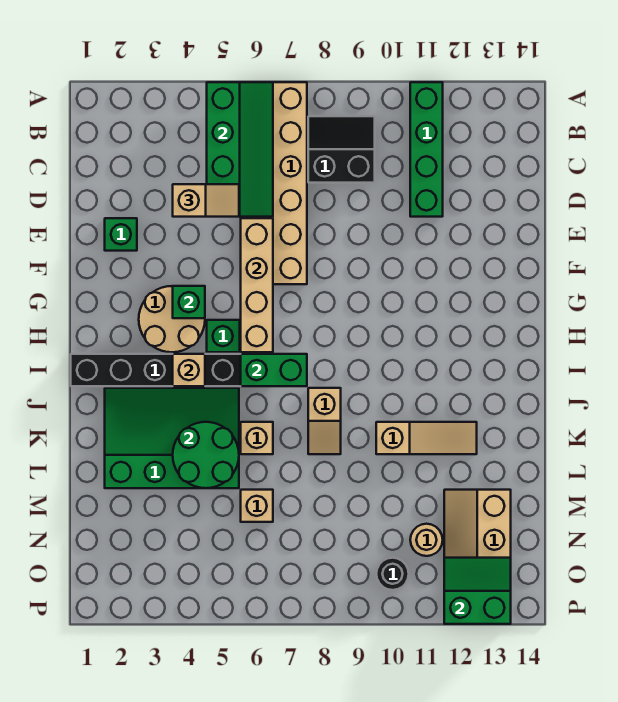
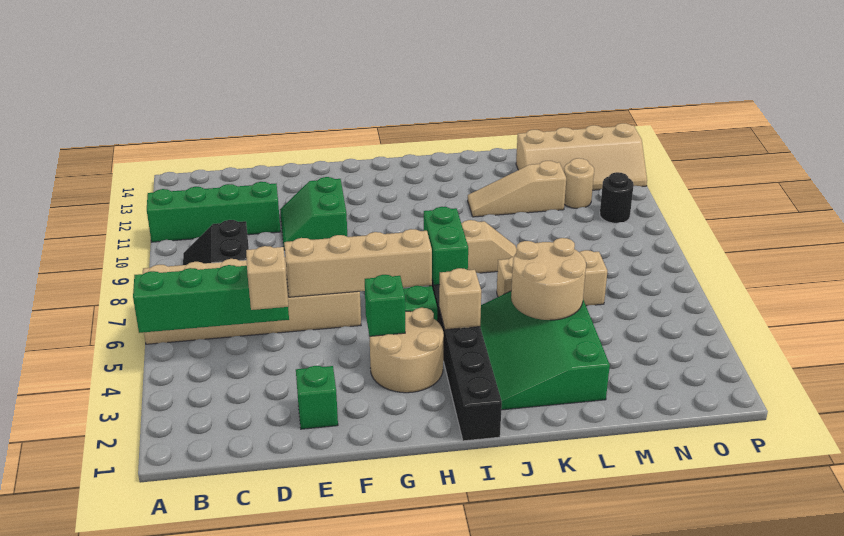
green 2x2 round brick [173,422,239,488] -> tan 2x2 round brick [511,238,586,320]
tan 1x3 slope [376,422,477,454] -> tan 1x3 slope turned to [468,161,566,217]
green 2x2 slope [444,558,511,624] -> green 2x2 slope moved to [280,177,347,250]

